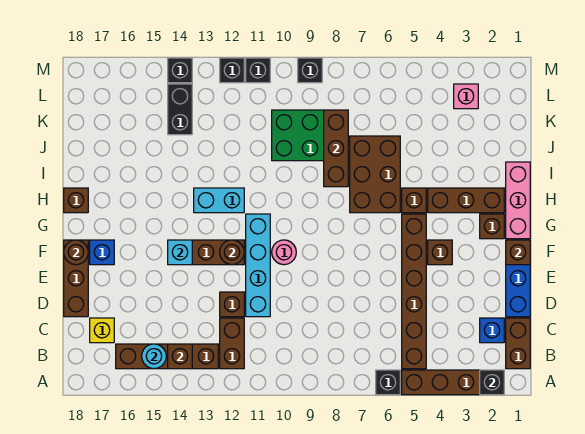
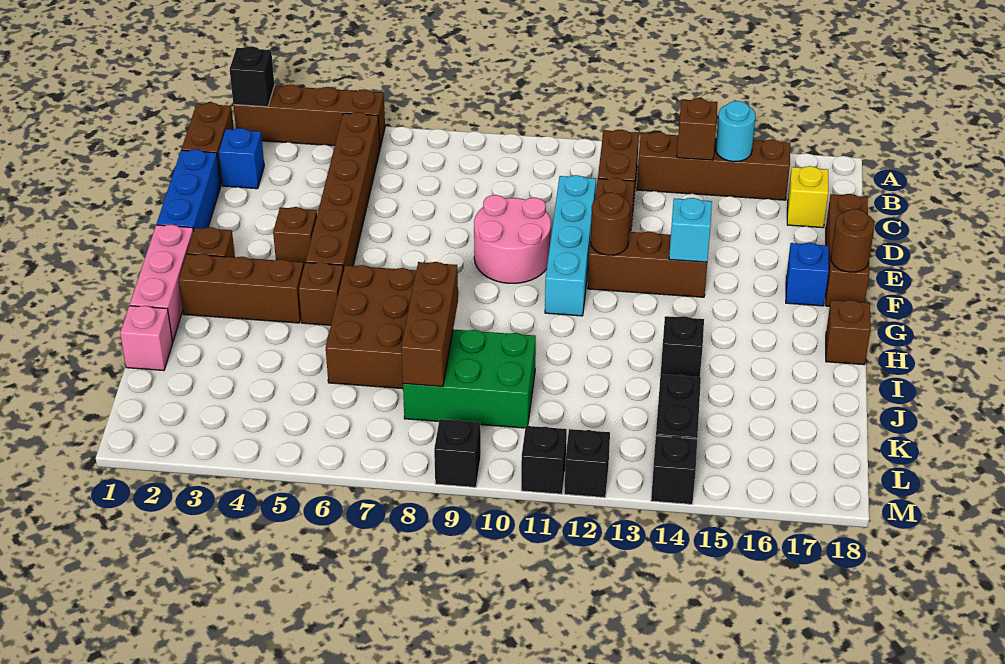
black 1x1 brick [376,370,400,395] -> black 1x1 brick moved to [661,316,704,377]
brown 1x1 brick [506,240,530,265] -> none
pink 1x1 round brick [272,240,296,265] -> pink 2x2 round brick [474,195,551,283]
cyan 1x2 brick [194,188,244,213] -> none
pink 1x1 brick [454,84,478,109] -> pink 1x1 brick moved to [120,306,173,371]

